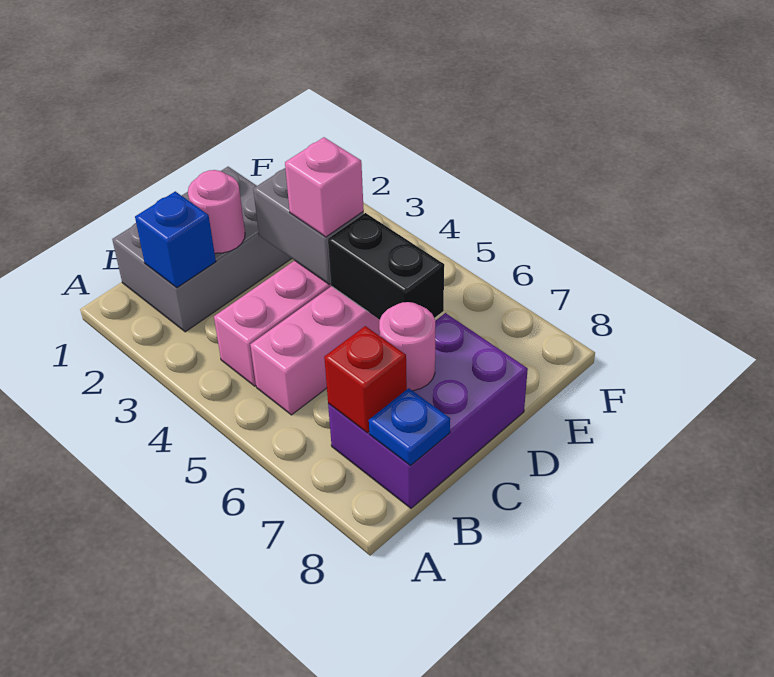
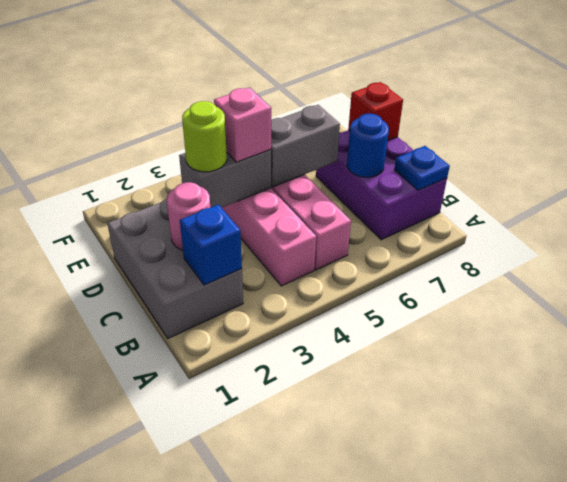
red 1x1 brick [324,326,407,433] -> red 1x1 brick moved to [348,82,403,141]
pink 1x1 round brick [379,302,435,391] -> blue 1x1 round brick [347,114,389,177]
none -> lime 1x1 round brick [182,101,227,172]
black 1x2 brick [328,213,444,320] -> grey 1x2 brick [271,105,340,187]

